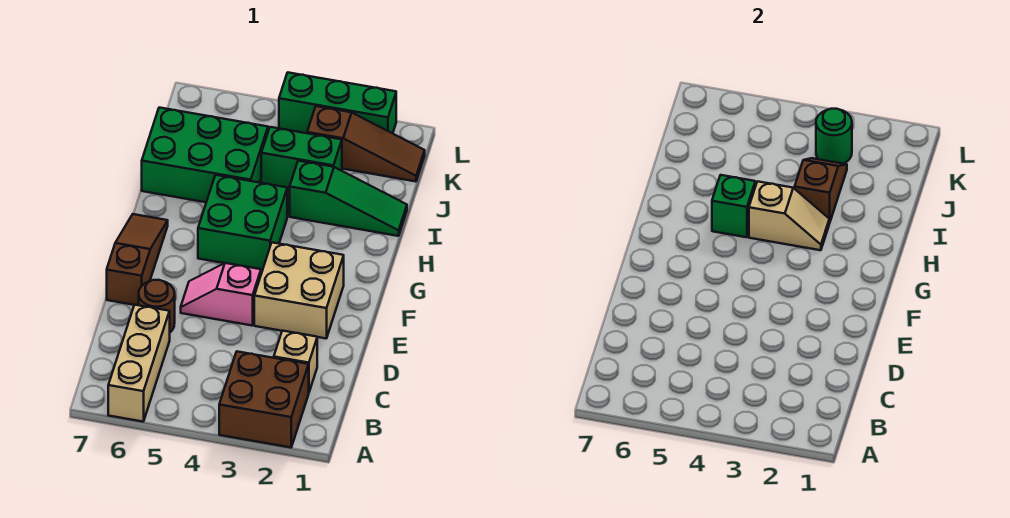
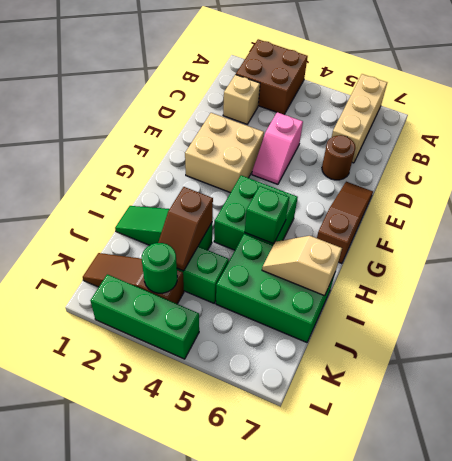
pink 1x2 slope [181,263,261,326] -> pink 1x2 slope turned to [252,112,303,184]
brown 1x3 slope [107,214,168,305] -> brown 1x3 slope turned to [317,182,373,264]
tan 1x2 slope [749,181,829,250] -> tan 1x2 slope moved to [262,236,342,296]

